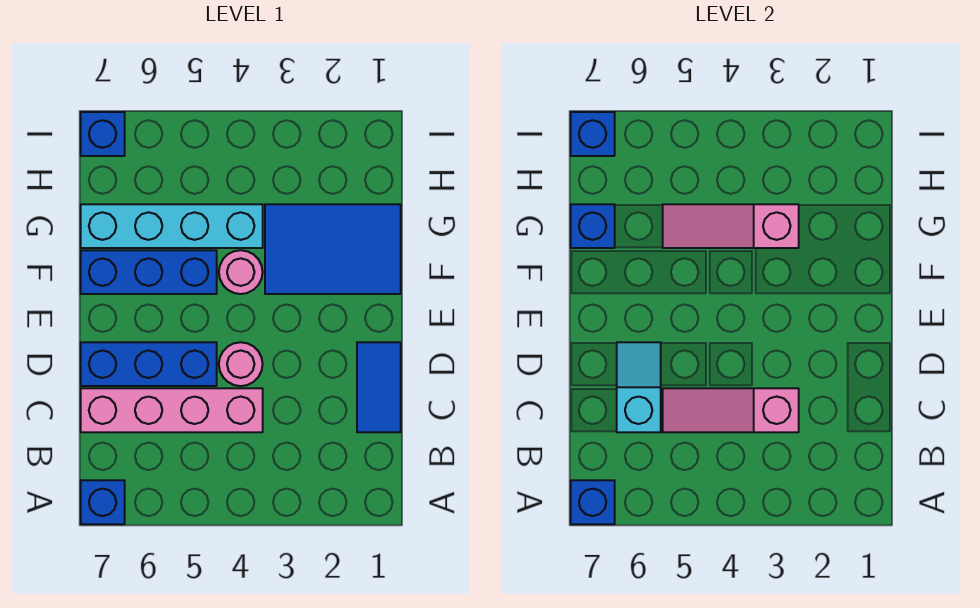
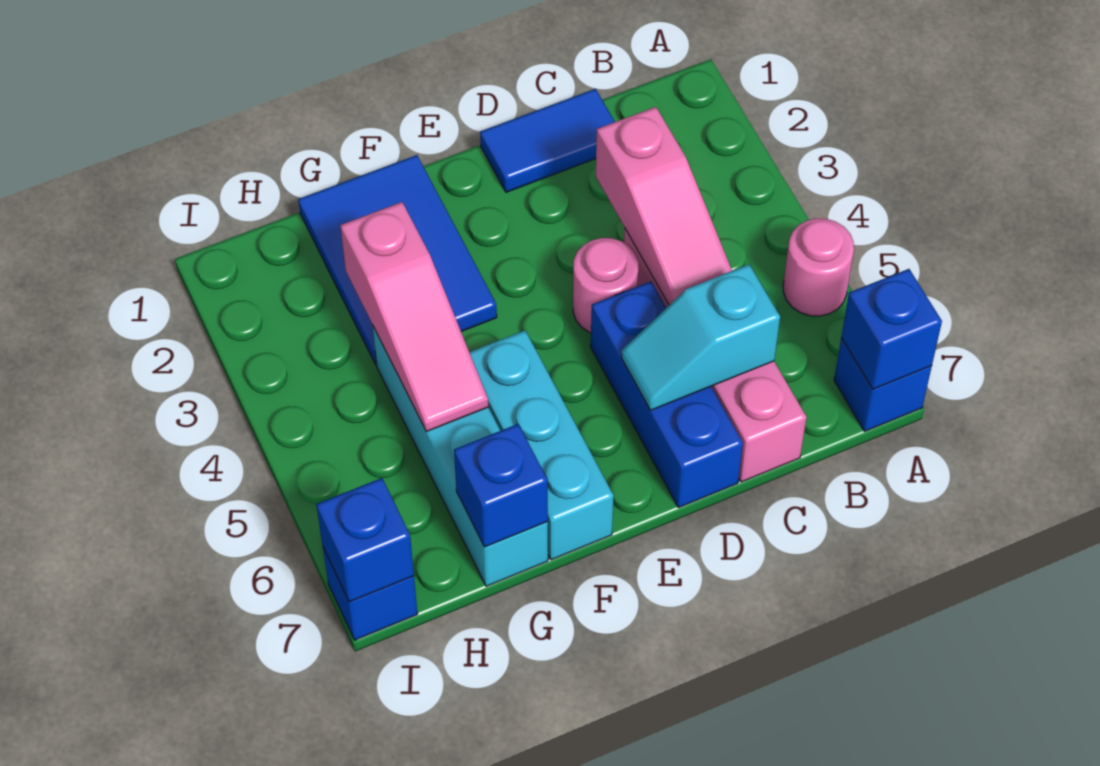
pink 1x1 round brick [219,250,263,294] -> pink 1x1 round brick moved to [783,218,854,316]
blue 1x3 brick [81,250,217,294] -> cyan 1x3 brick [469,330,614,560]

